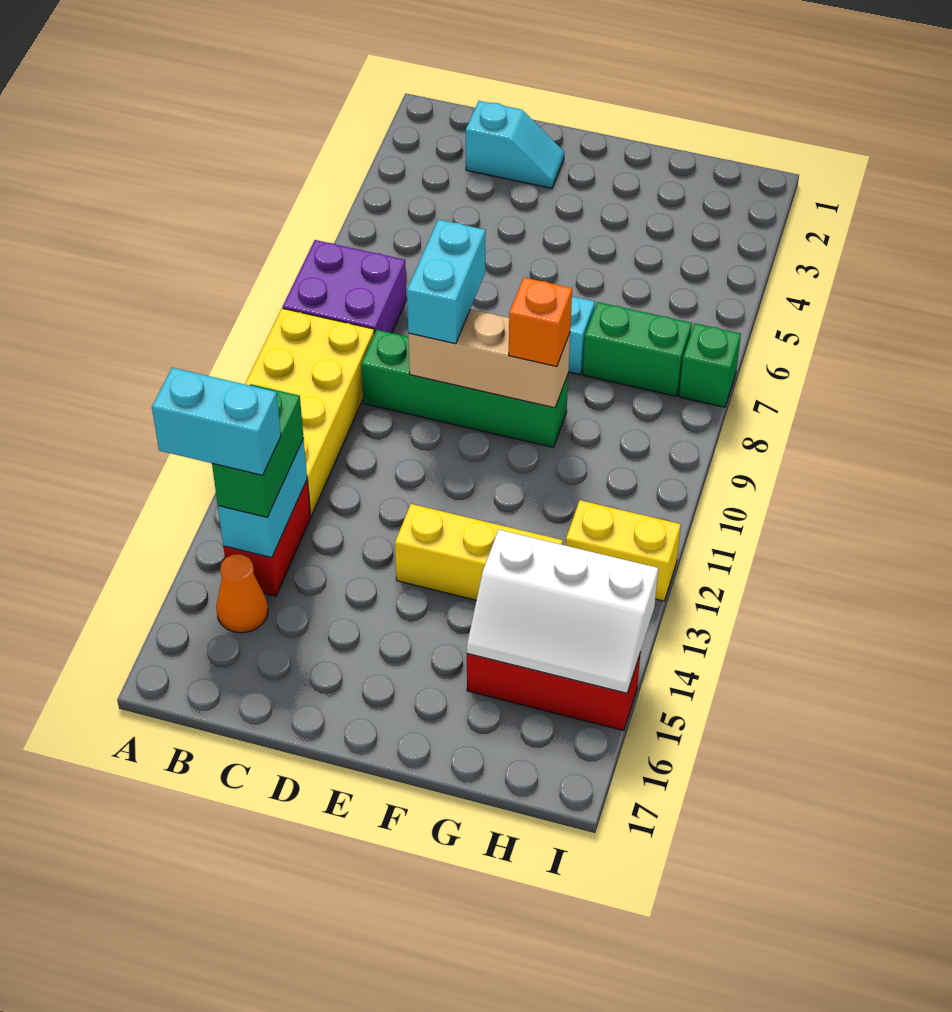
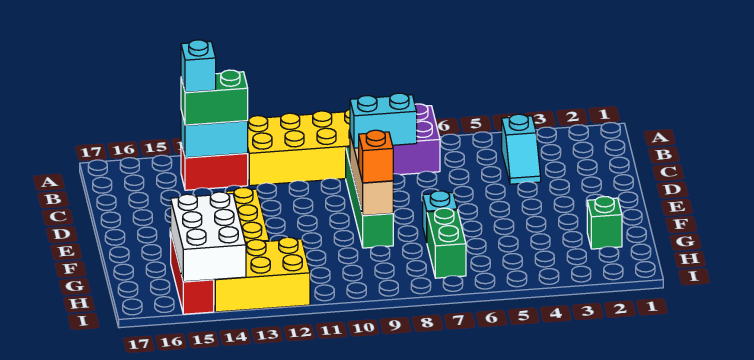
cyan 1x2 brick [152,368,281,475] -> cyan 1x1 brick [181,40,216,92]
orange 1x1 cone [216,554,268,633] -> none
cyan 1x2 slope [466,101,564,188] -> cyan 1x2 slope moved to [502,114,541,184]
white 2x3 slope [467,530,658,693] -> white 2x3 brick [171,192,246,282]
yellow 1x2 brick [566,500,681,601] -> yellow 2x3 brick [214,237,310,312]
green 1x1 brick [679,323,741,407] -> green 1x1 brick moved to [587,196,622,249]

